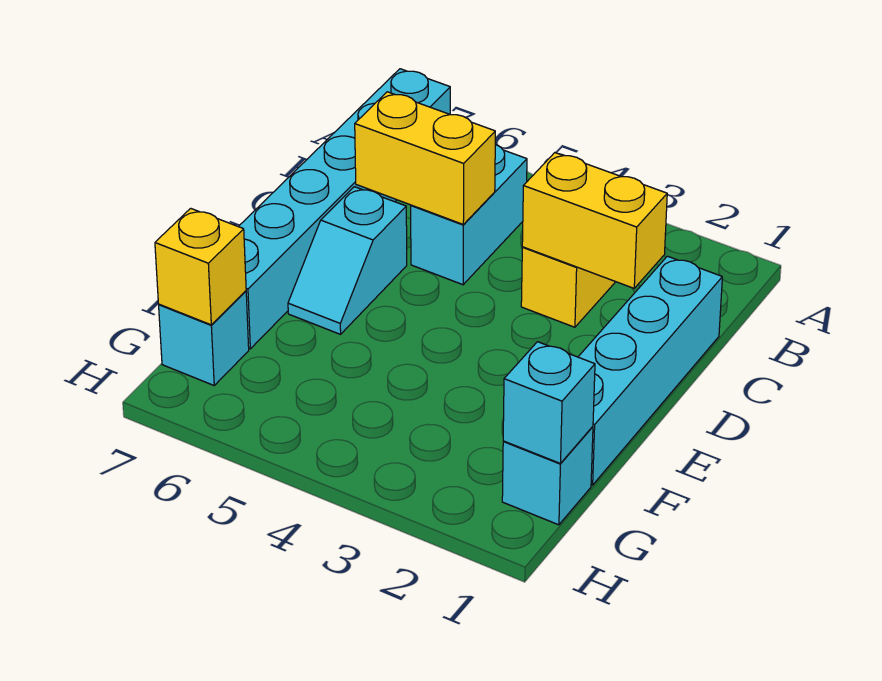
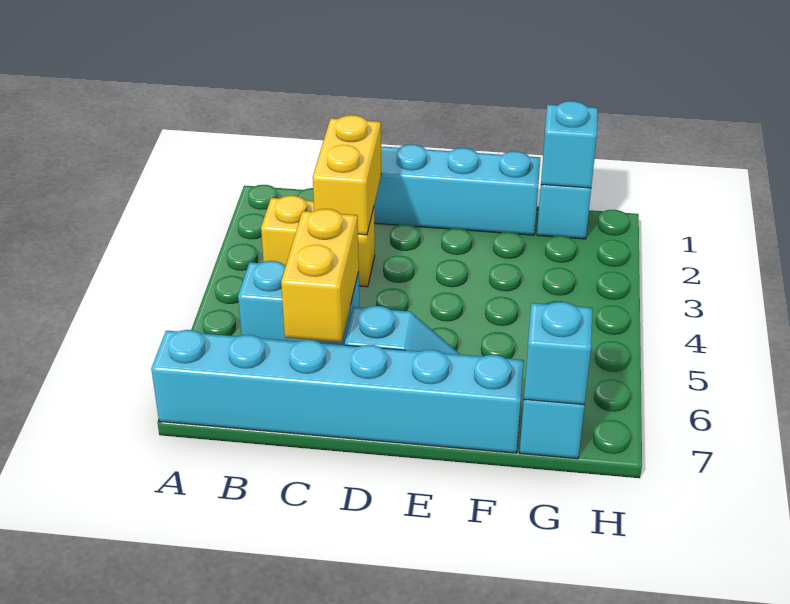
yellow 1x1 brick [155,208,246,325] -> cyan 1x1 brick [524,302,592,405]

